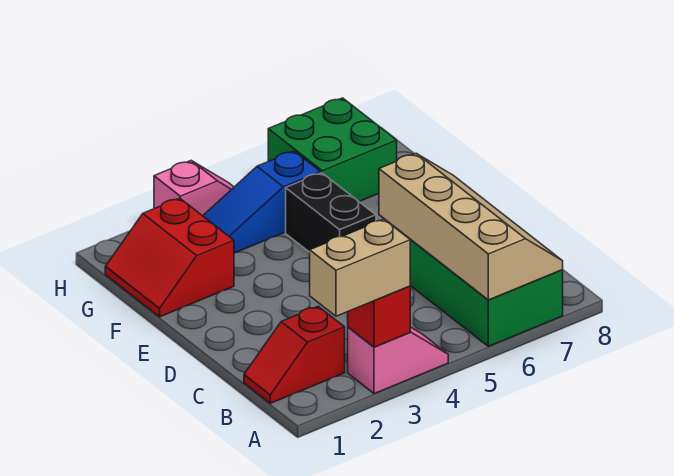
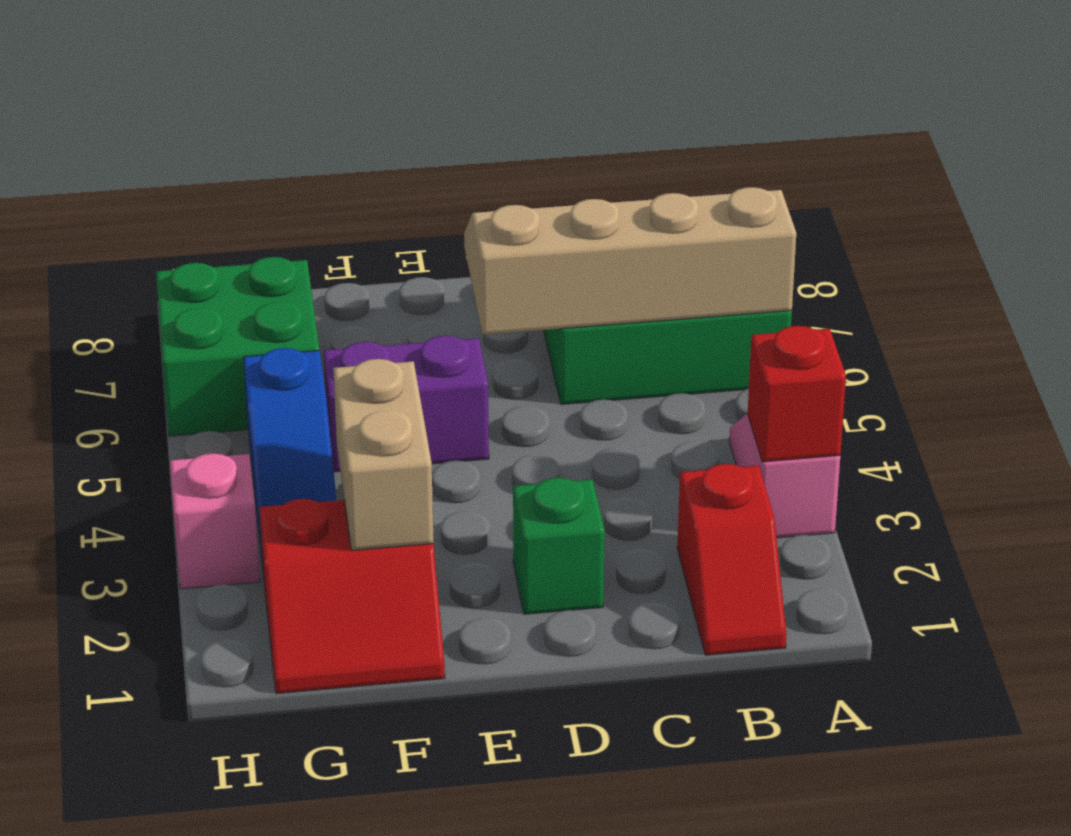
tan 1x2 brick [310,219,410,316] -> tan 1x2 brick moved to [333,359,434,550]
none -> green 1x1 brick [513,478,605,614]
black 1x2 brick [286,173,376,252] -> purple 1x2 brick [324,335,489,472]

